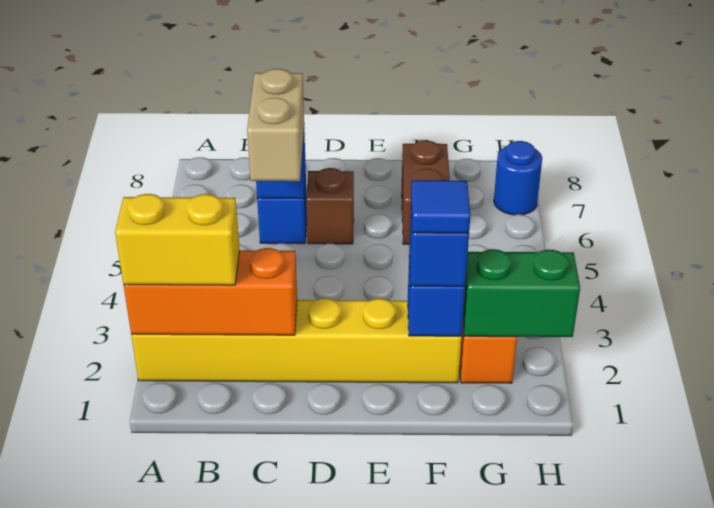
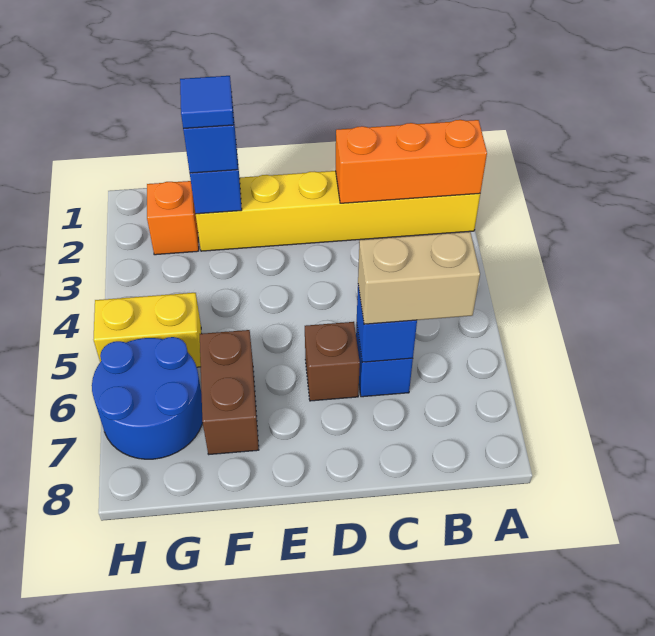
yellow 1x2 brick [115,194,240,285] -> yellow 1x2 brick moved to [93,293,202,367]
tan 1x2 brick [247,69,304,181] -> tan 1x2 brick turned to [358,232,480,324]
green 1x2 brick [463,249,580,337] -> none
blue 1x1 round brick [494,141,542,215] -> blue 2x2 round brick [92,337,203,459]

